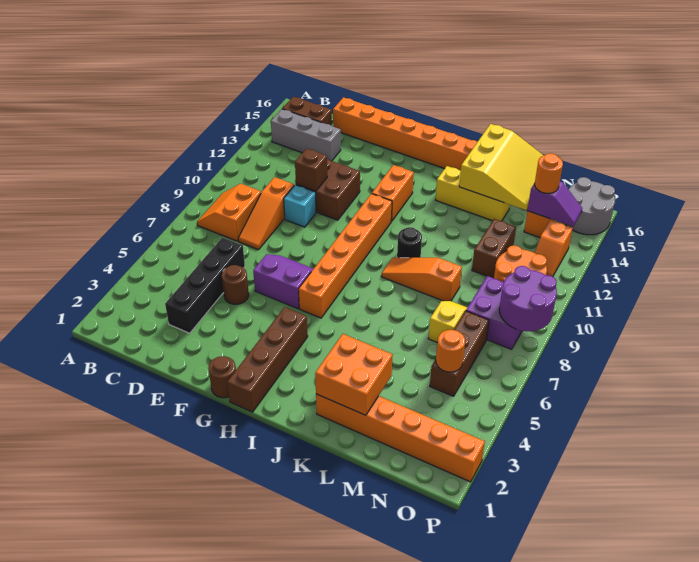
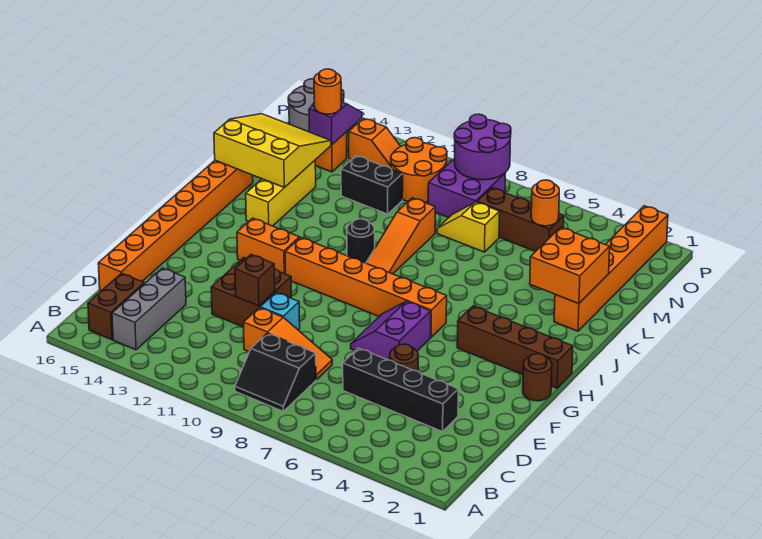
orange 2x2 slope [197,184,261,241] -> black 2x2 slope [235,333,316,411]
brown 1x2 brick [472,219,516,278] -> black 1x2 brick [341,156,403,214]

